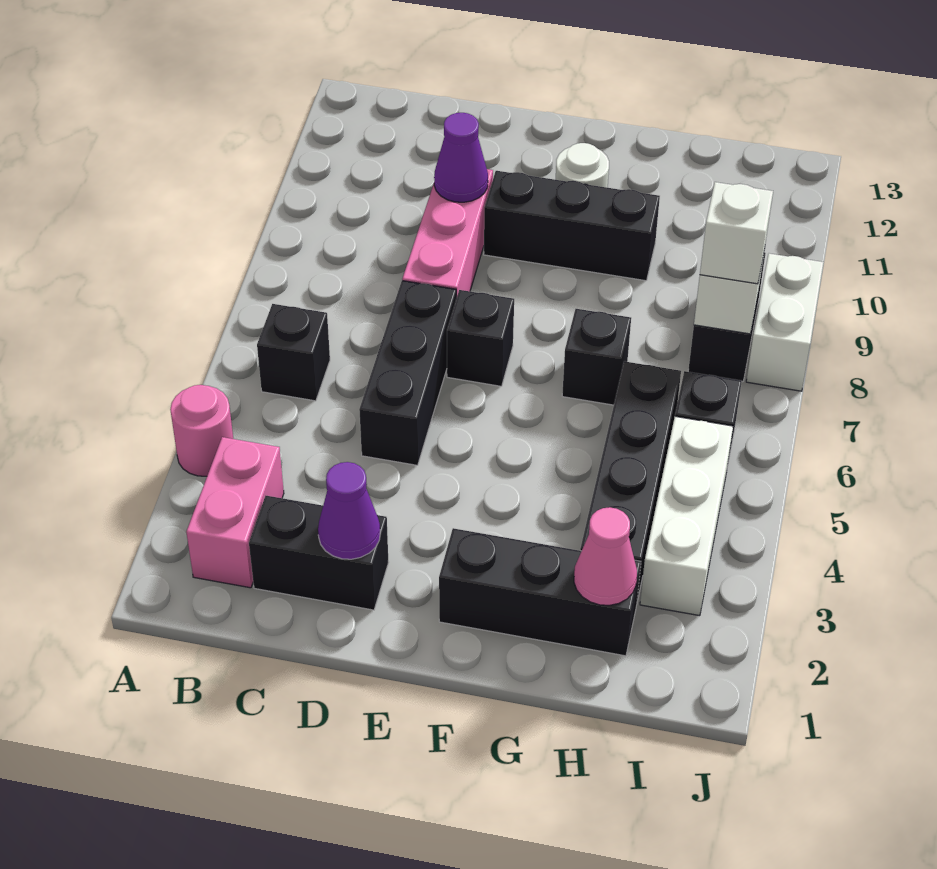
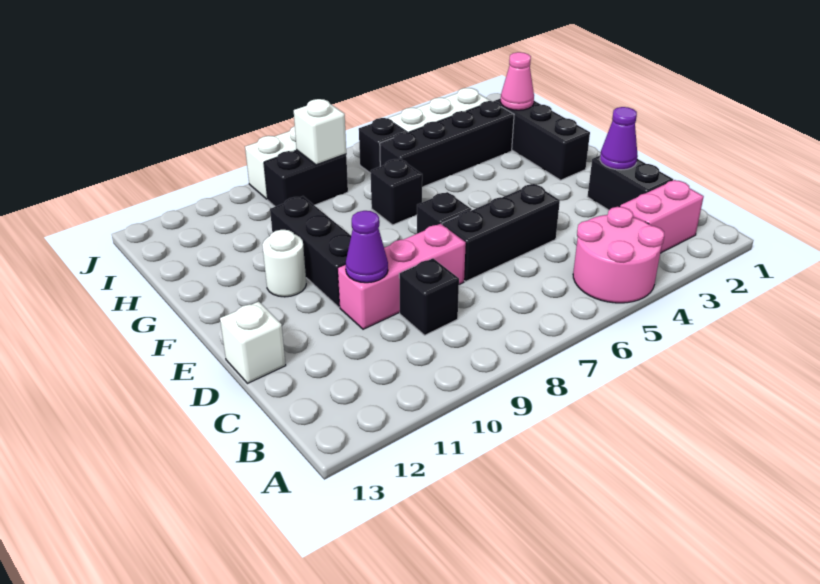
pink 1x1 round brick [170,385,233,476] -> pink 2x2 round brick [573,207,664,303]
black 1x1 brick [257,304,330,401] -> black 1x1 brick moved to [399,258,459,335]
white 1x1 brick [700,182,773,284] -> white 1x1 brick moved to [220,302,286,384]

